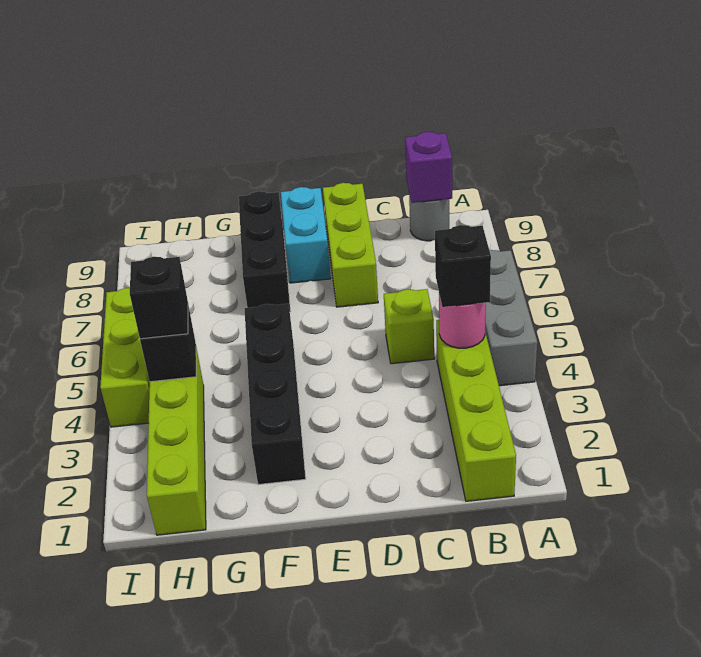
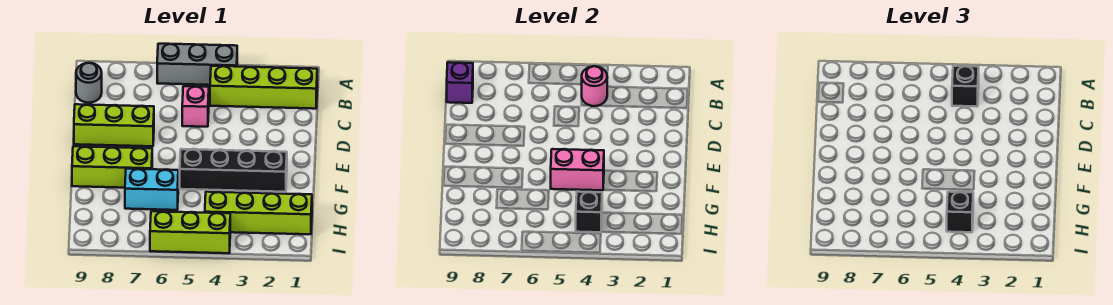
lime 1x1 brick [384,289,434,364] -> pink 1x1 brick [182,86,209,127]
cyan 1x2 brick [281,187,331,283] -> cyan 1x2 brick moved to [125,169,178,210]
none -> pink 1x2 brick [551,149,604,190]
black 1x3 brick [239,191,290,311] -> lime 1x3 brick [72,146,152,188]

